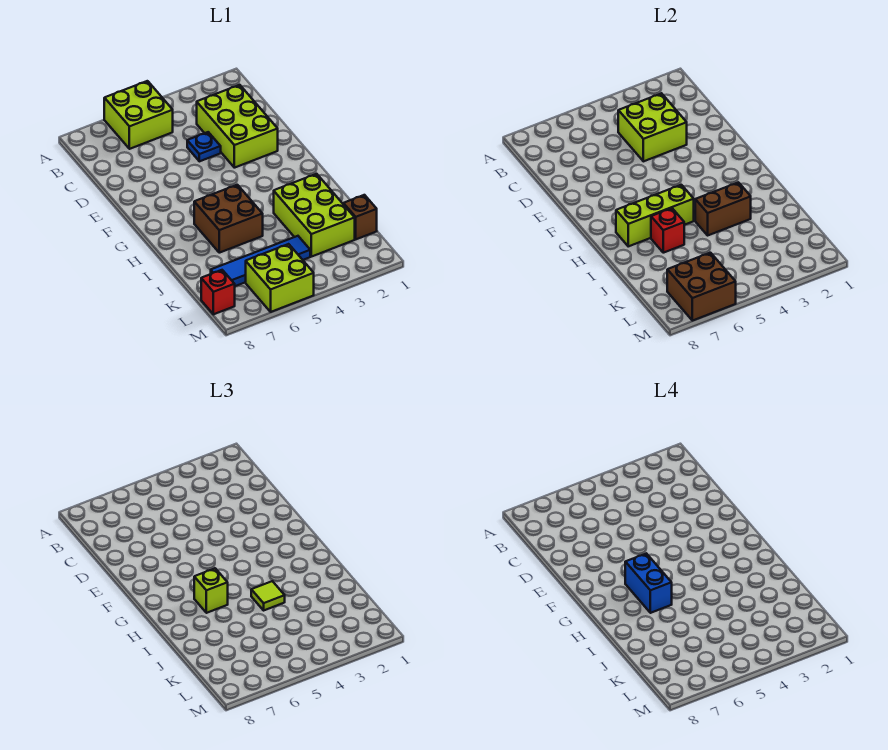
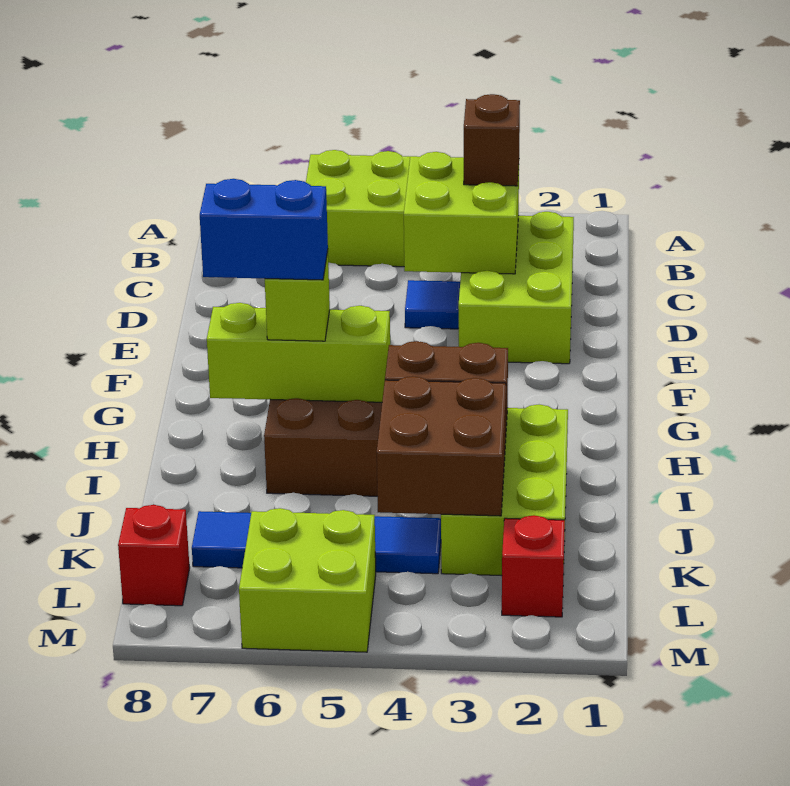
blue 1x1 plate [187,132,221,161] -> blue 1x1 tile [405,280,460,329]
blue 1x2 brick [625,553,672,613] -> blue 1x2 brick turned to [200,179,328,280]
lime 1x1 tile [251,581,285,610] -> none
red 1x1 brick [651,208,684,253] -> red 1x1 brick moved to [502,515,565,617]
brown 1x1 brick [343,195,377,239] -> brown 1x1 brick moved to [464,94,520,186]
brown 2x2 brick [667,253,736,321] -> brown 2x2 brick moved to [377,376,506,516]

